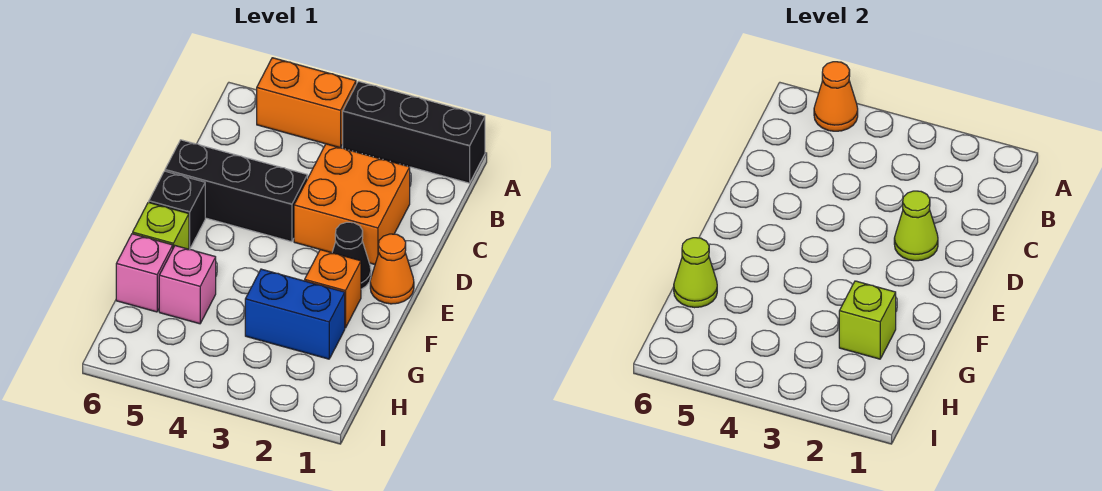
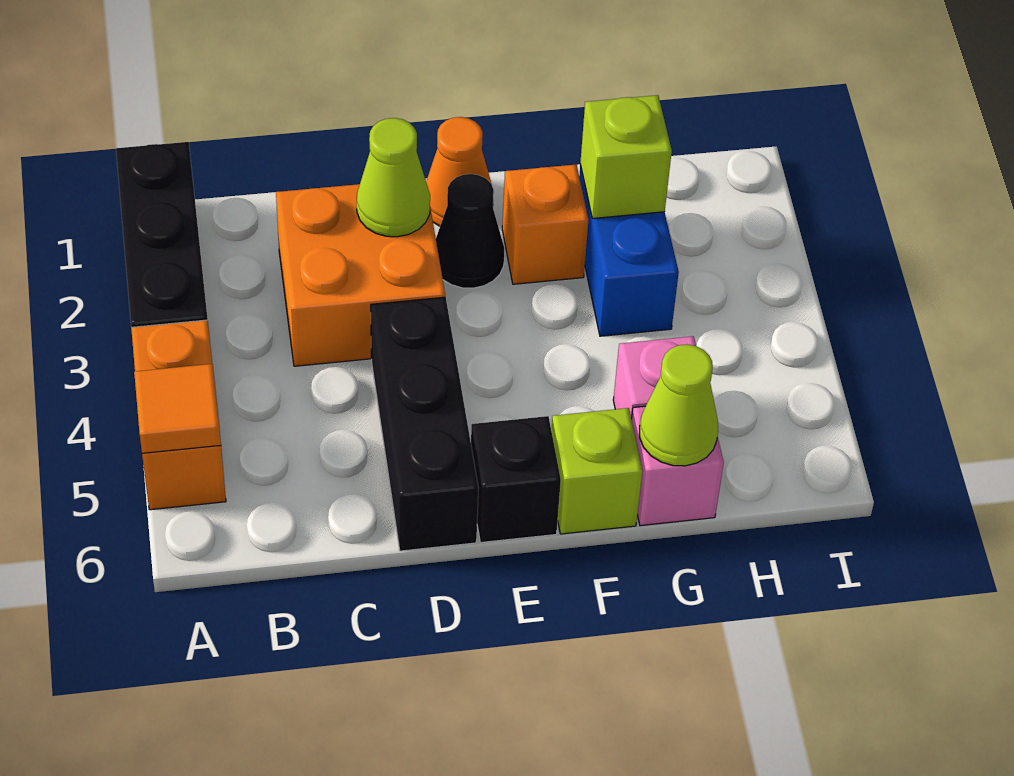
orange 1x1 cone [814,62,858,131] -> orange 1x1 tile [134,364,221,453]

